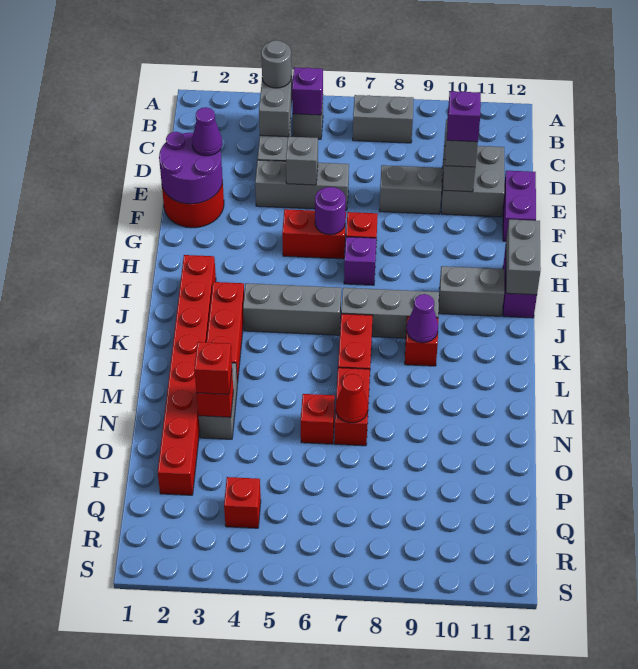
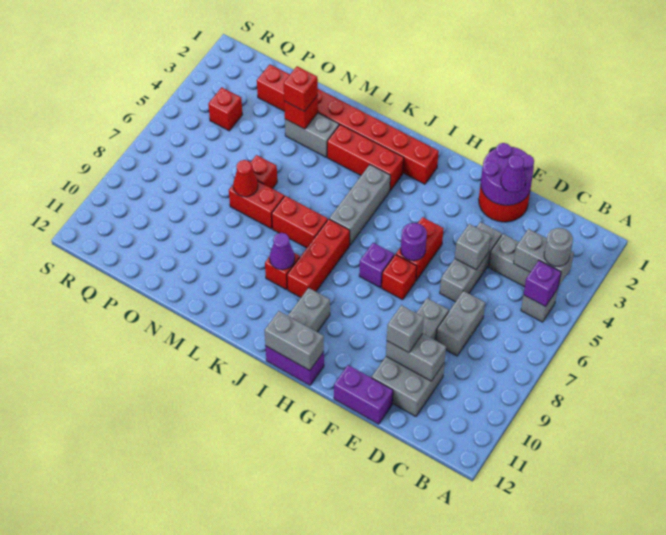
grey 1x2 brick [353,95,414,143] -> grey 1x2 brick moved to [436,291,485,356]
purple 1x1 brick [447,91,481,142] -> none
grey 1x3 brick [341,288,439,338] -> red 1x3 brick [287,219,350,297]

